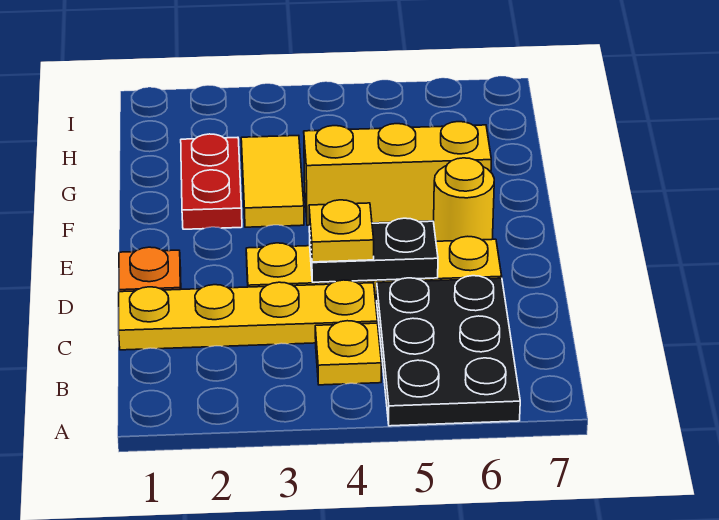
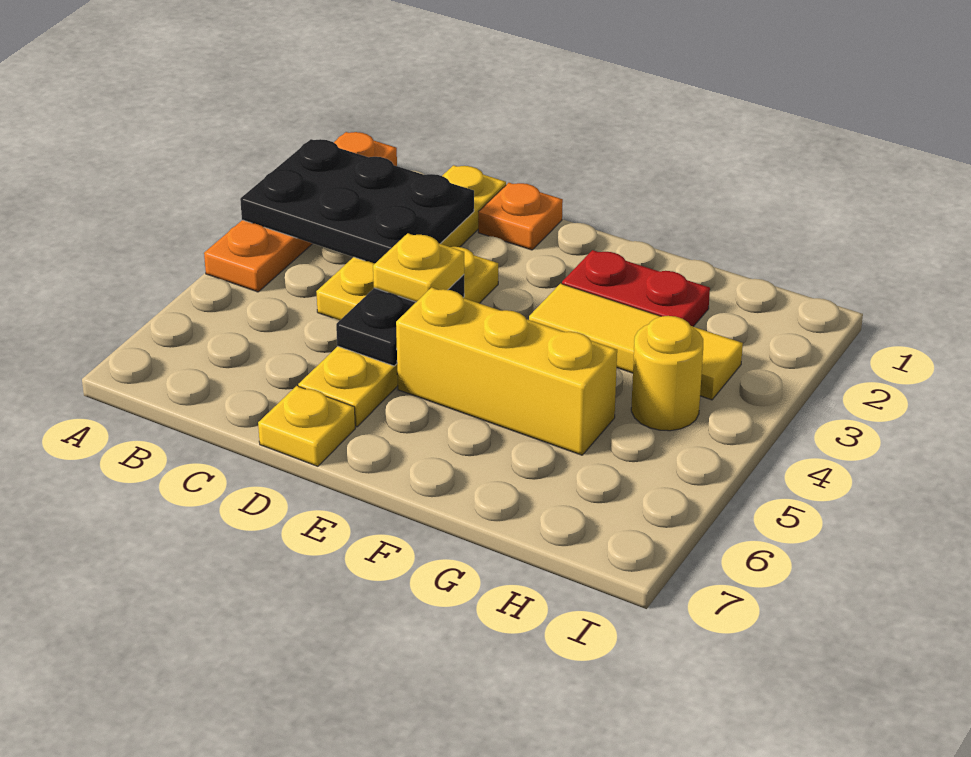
none -> orange 1x4 plate [204,132,397,292]
black 2x3 plate [377,276,520,426] -> black 2x3 plate moved to [240,139,474,263]
yellow 1x1 plate [315,321,381,385] -> yellow 1x1 plate moved to [258,386,355,466]
yellow 1x1 round brick [434,158,494,241] -> yellow 1x1 round brick moved to [631,316,703,431]
yellow 1x2 tile [241,136,304,227] -> yellow 1x3 tile [529,284,743,400]
yellow 1x3 brick [304,122,491,225] -> yellow 1x3 brick turned to [396,287,617,455]

